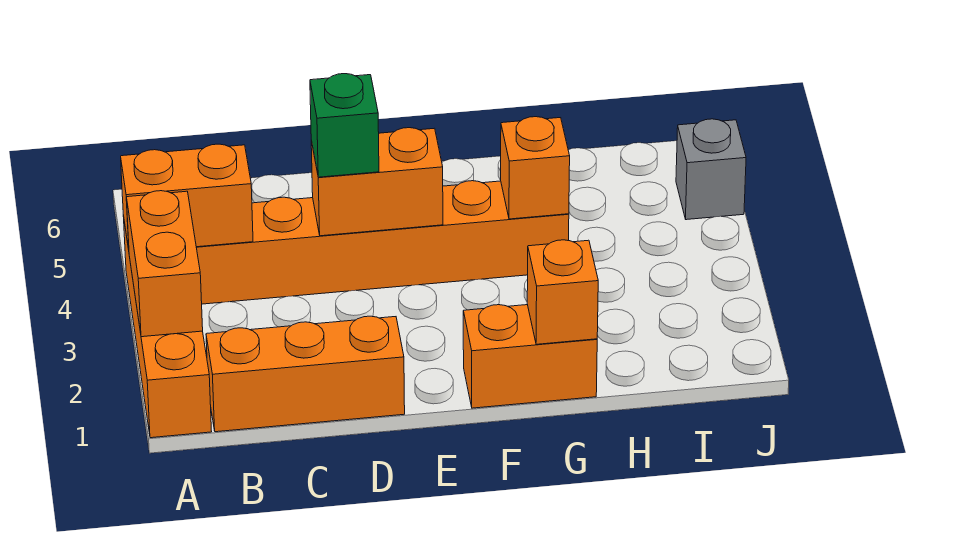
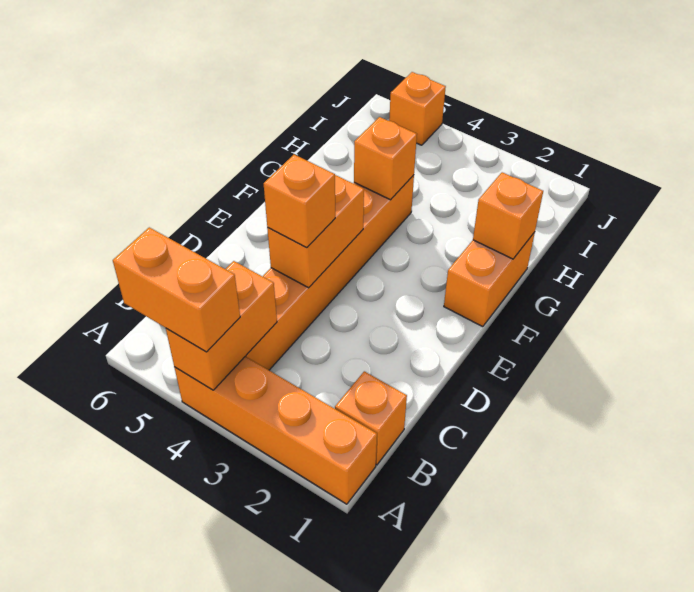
orange 1x2 brick [126,191,203,337] -> orange 1x2 brick moved to [113,227,240,352]
orange 1x3 brick [206,316,405,432] -> orange 1x1 brick [335,371,407,465]
green 1x1 brick [310,74,379,177] -> orange 1x1 brick [264,155,335,248]
grey 1x1 brick [676,119,746,220] -> orange 1x1 brick [389,72,446,145]

